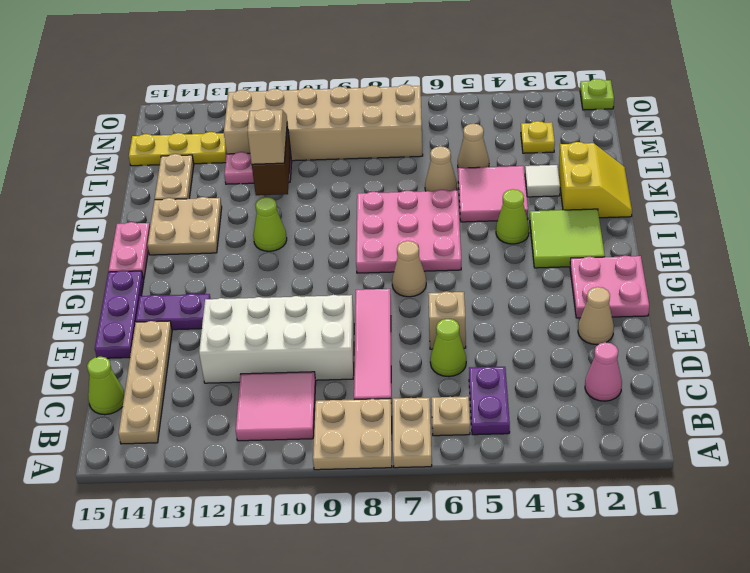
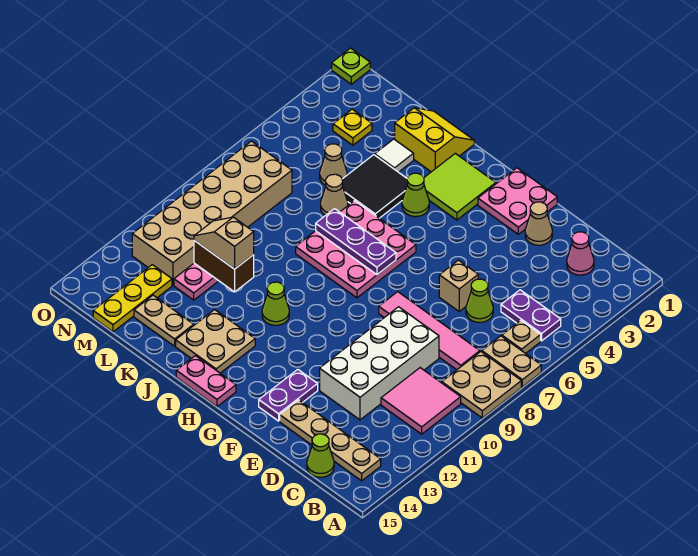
purple 1x3 plate [95,270,144,358] -> purple 1x3 plate moved to [316,209,396,275]
tan 1x1 cone [392,241,426,297] -> none
pink 2x2 tile [458,166,528,222] -> black 2x2 tile [342,155,407,218]

